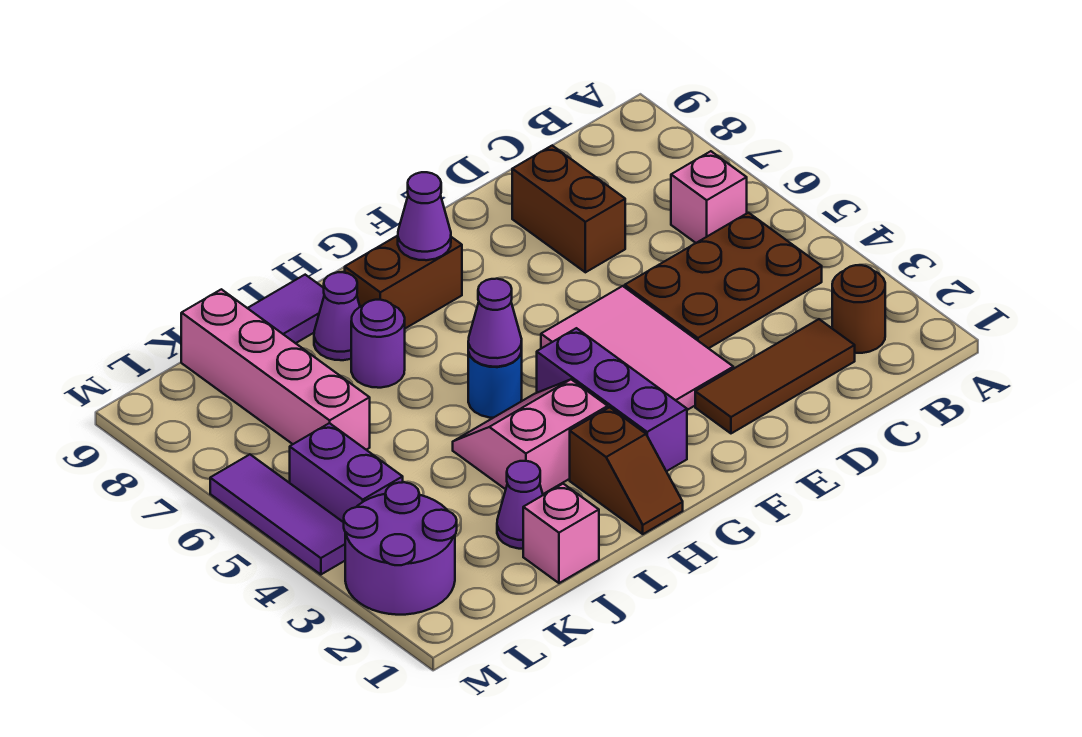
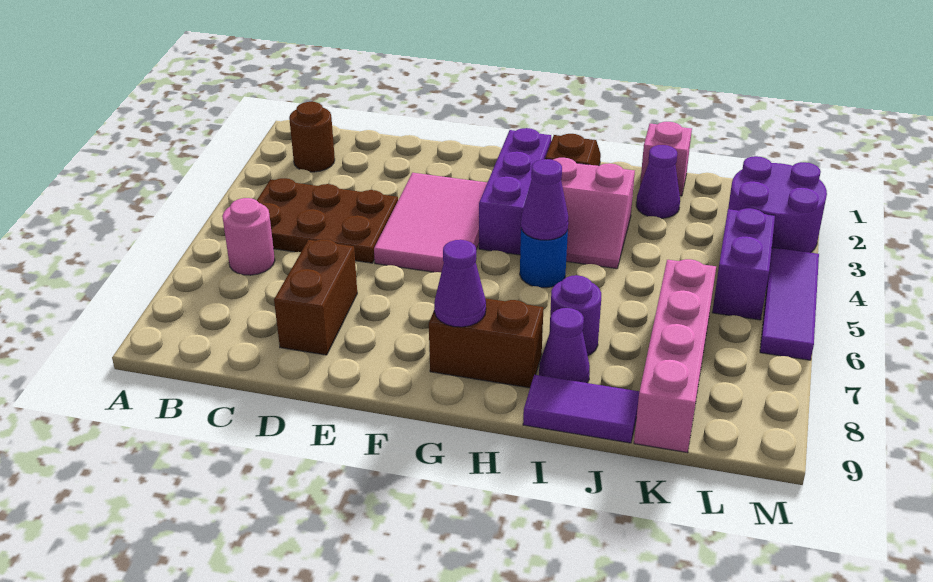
pink 1x1 brick [671,151,747,243] -> pink 1x1 round brick [222,198,275,275]
brown 1x3 tile [695,319,855,433] -> none

